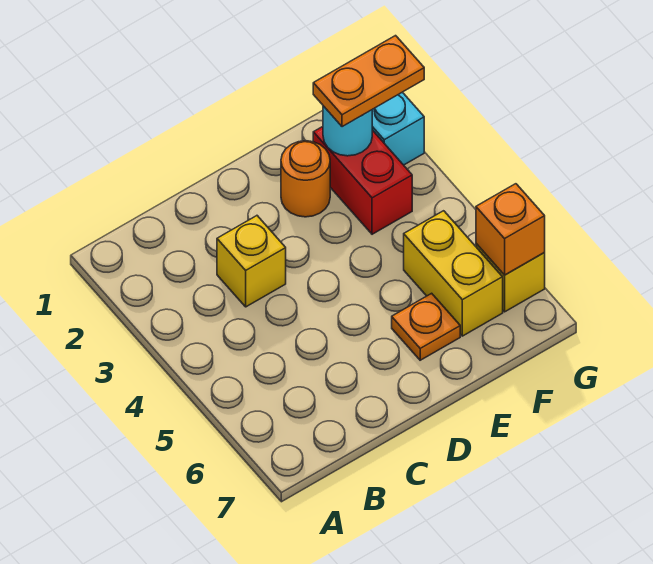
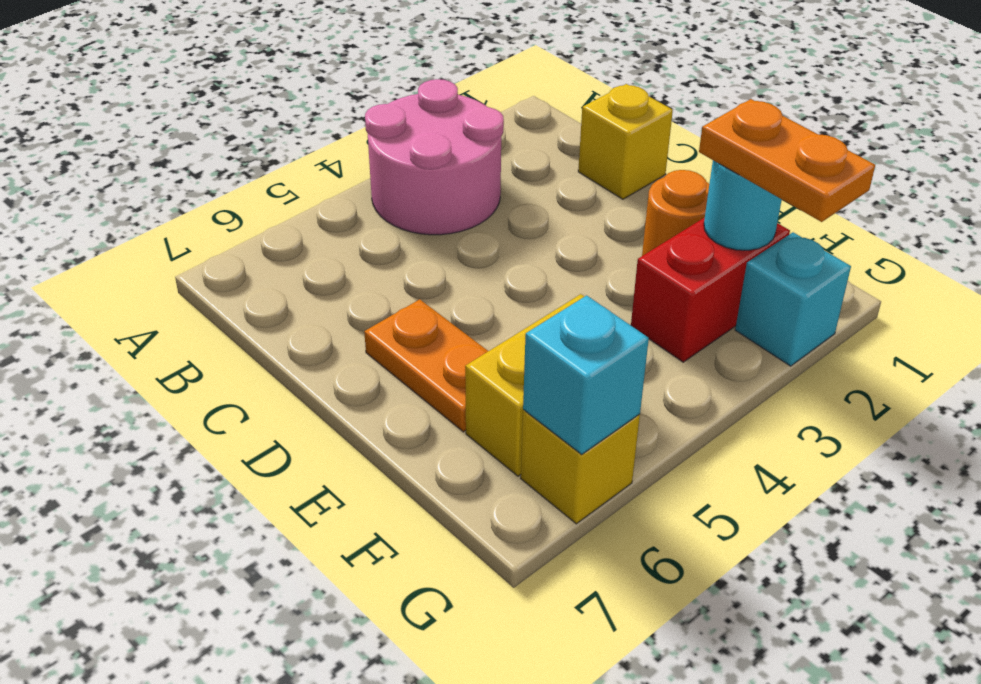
none -> pink 2x2 round brick [365,79,504,235]
yellow 1x1 brick [217,216,286,307] -> yellow 1x1 brick moved to [578,84,673,199]
orange 1x1 plate [392,293,460,360] -> orange 1x2 plate [364,299,488,432]
orange 1x1 brick [476,184,545,275] -> cyan 1x1 brick [523,295,649,454]

